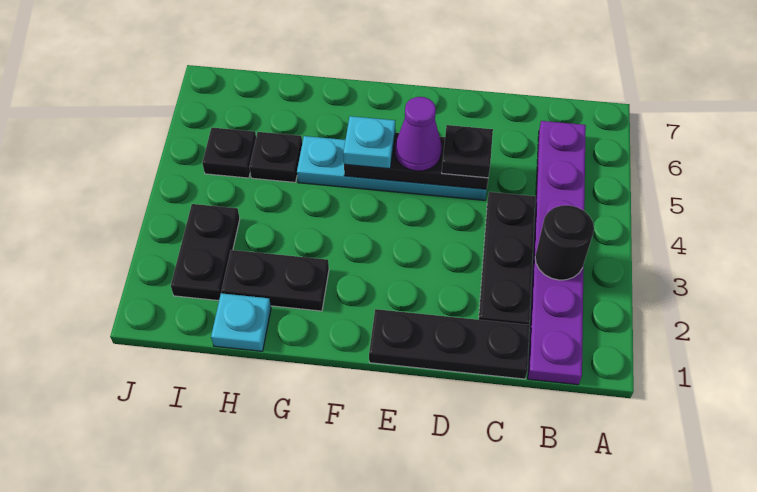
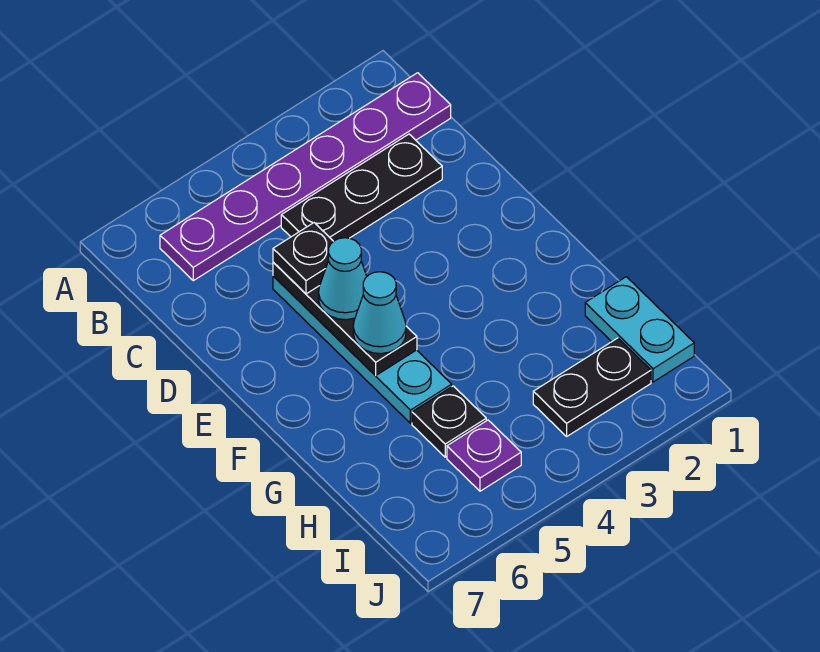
black 1x1 round brick [535,205,594,280] -> none
black 1x3 plate [369,309,530,379] -> none
purple 1x1 cone [395,97,442,171] -> cyan 1x1 cone [319,238,367,320]
cyan 1x1 plate [343,116,395,169] -> cyan 1x1 cone [353,272,406,354]
black 1x2 plate [221,250,329,311] -> none
cyan 1x1 plate [211,293,271,351] -> cyan 1x2 plate [585,277,694,382]
black 1x1 plate [202,128,256,178] -> purple 1x1 plate [447,420,521,491]

